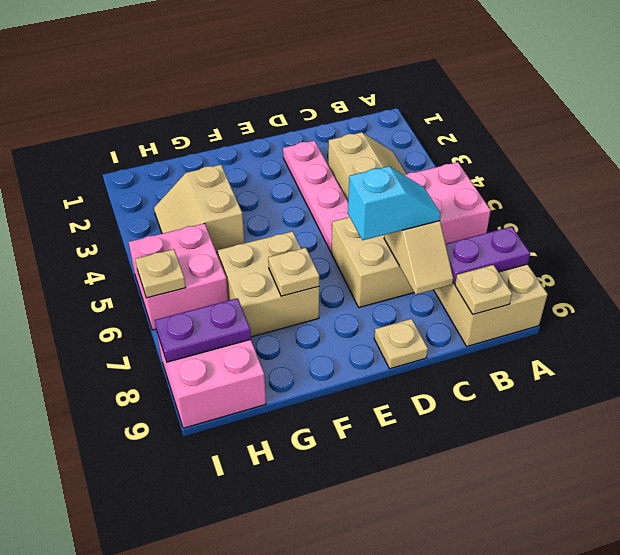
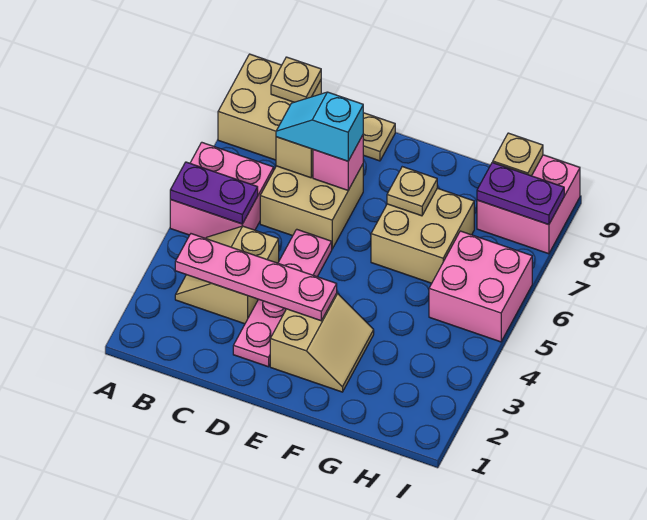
purple 1x2 plate [446,227,530,284] -> purple 1x2 plate moved to [170,162,258,224]
none -> pink 1x4 plate [175,234,337,321]
none -> pink 1x1 brick [313,135,363,190]
tan 2x2 slope [154,165,244,252] -> tan 2x2 slope moved to [270,293,374,392]
tan 1x1 plate [135,249,186,298] -> tan 1x1 plate moved to [493,133,543,176]

